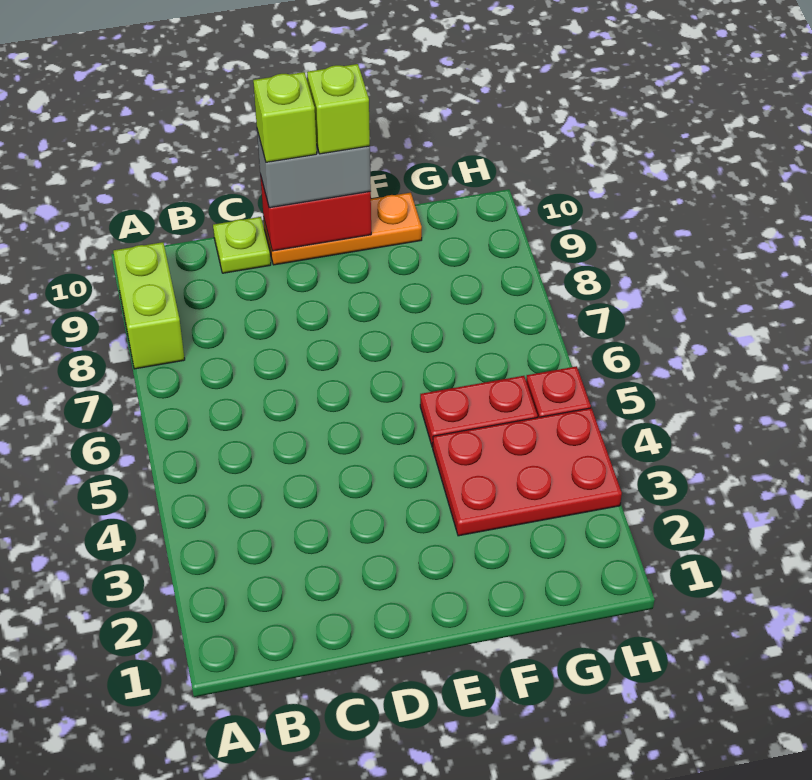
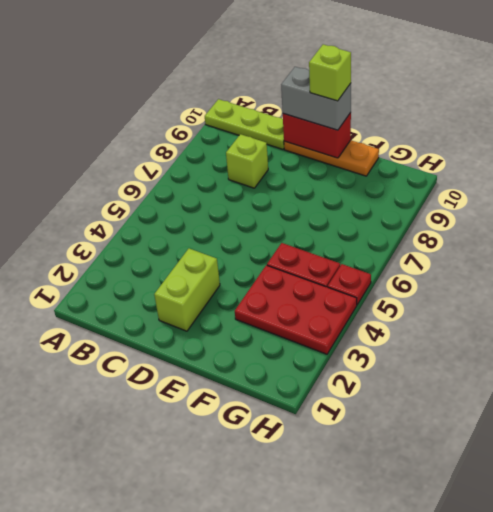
lime 1x2 brick [113,242,185,369] -> lime 1x2 brick moved to [154,248,220,331]
lime 1x1 plate [213,217,271,273] -> lime 1x3 plate [205,99,284,149]
lime 1x1 brick [253,72,317,162] -> lime 1x1 brick moved to [226,134,268,188]

